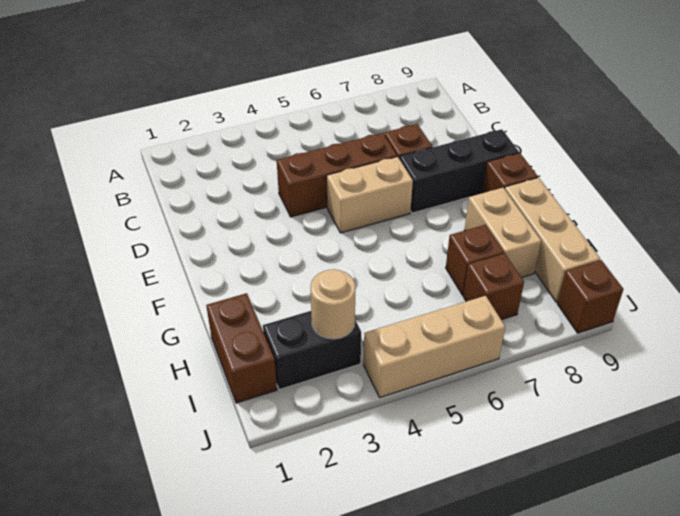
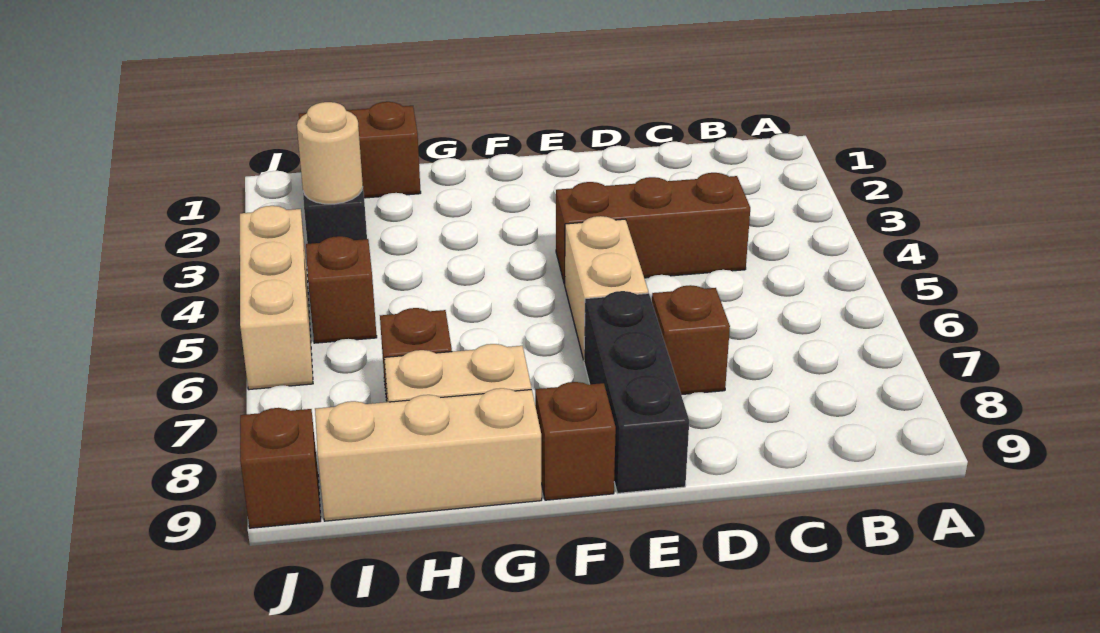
brown 1x3 brick [277,133,397,217] -> brown 1x3 brick turned to [556,173,750,284]
brown 1x1 brick [463,253,524,320] -> brown 1x1 brick moved to [306,236,377,343]

